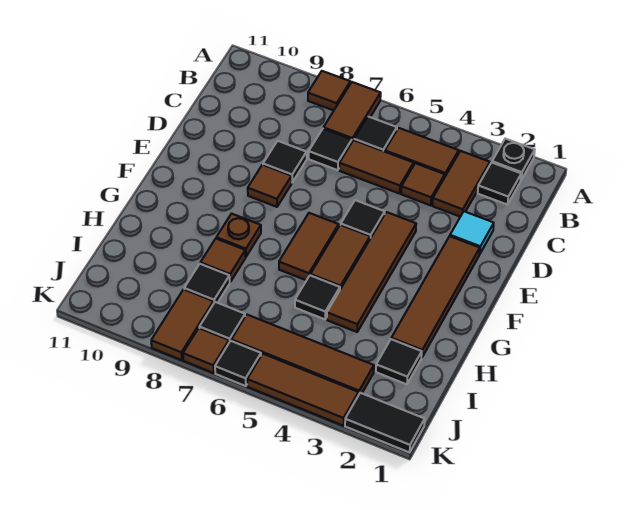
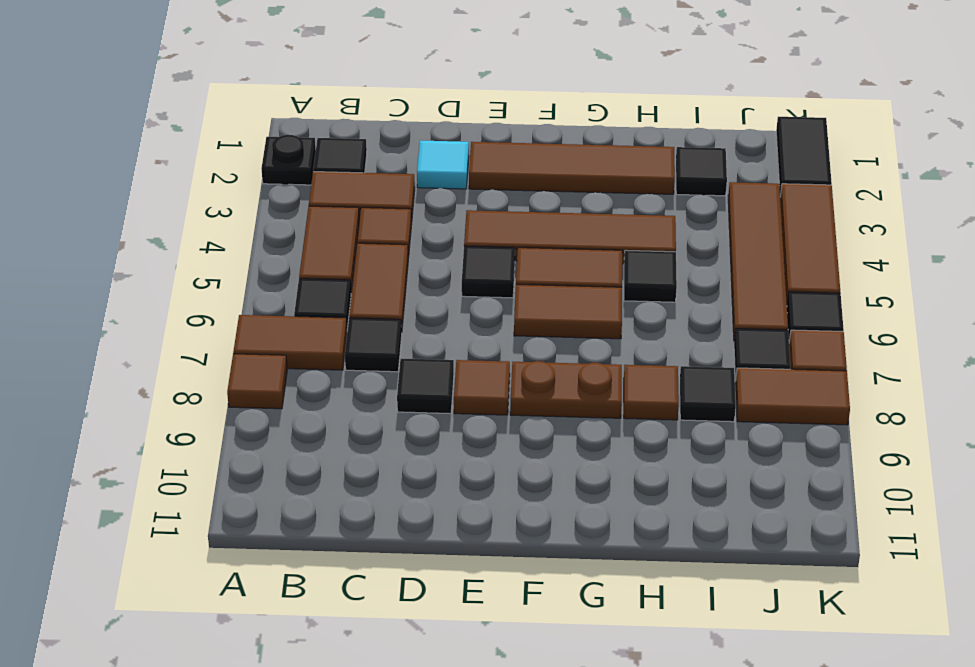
brown 1x1 plate [216,214,261,256] -> brown 1x2 plate [510,361,622,418]

